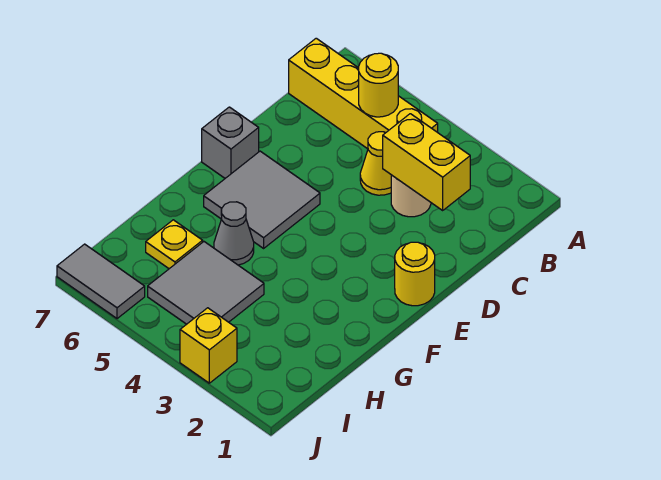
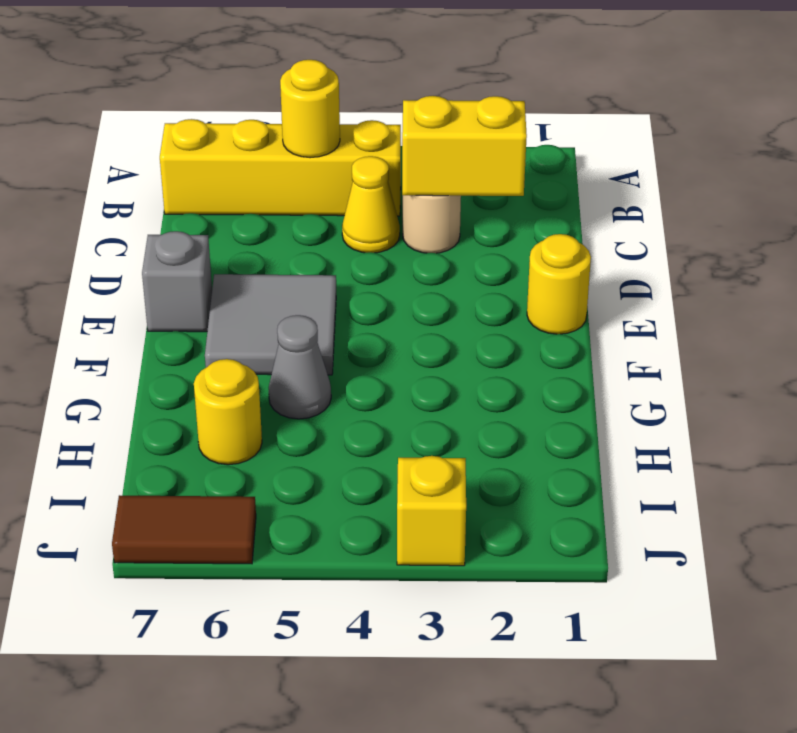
grey 2x2 tile [148,242,264,324] -> none
yellow 1x1 plate [146,220,203,269] -> yellow 1x1 round brick [194,359,262,465]
grey 1x2 tile [57,244,145,319] -> brown 1x2 tile [112,495,256,564]

